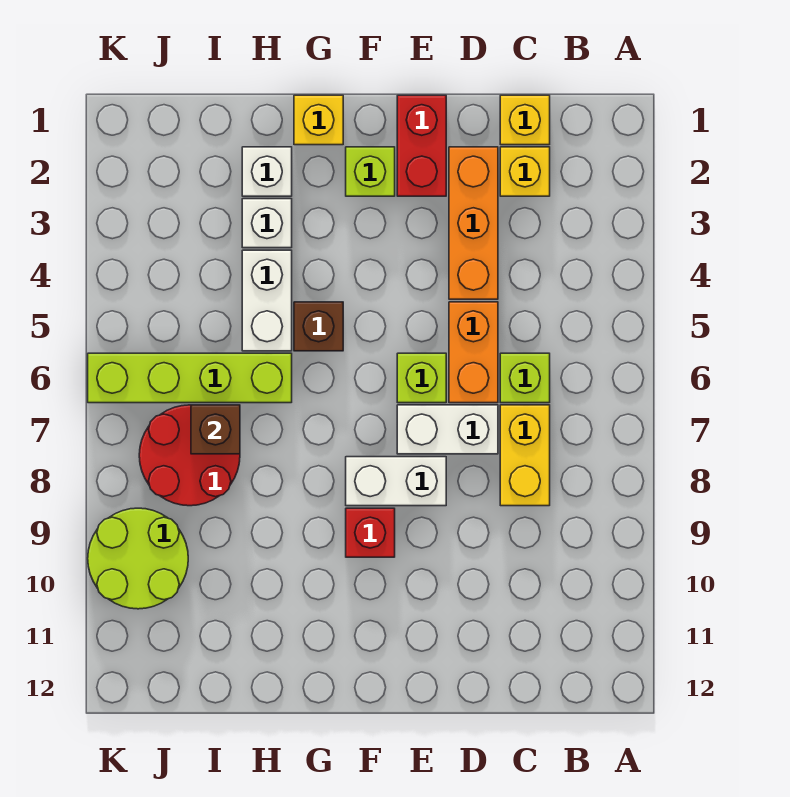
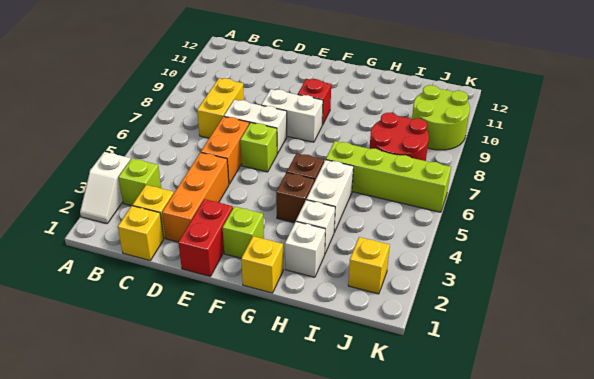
none -> white 1x2 slope [80,152,131,224]
lime 1x1 brick [500,353,550,403] -> lime 1x1 brick moved to [118,159,161,206]
brown 1x1 brick [191,405,240,454] -> brown 1x1 brick moved to [276,172,314,223]
none -> yellow 1x1 brick [348,237,390,294]

